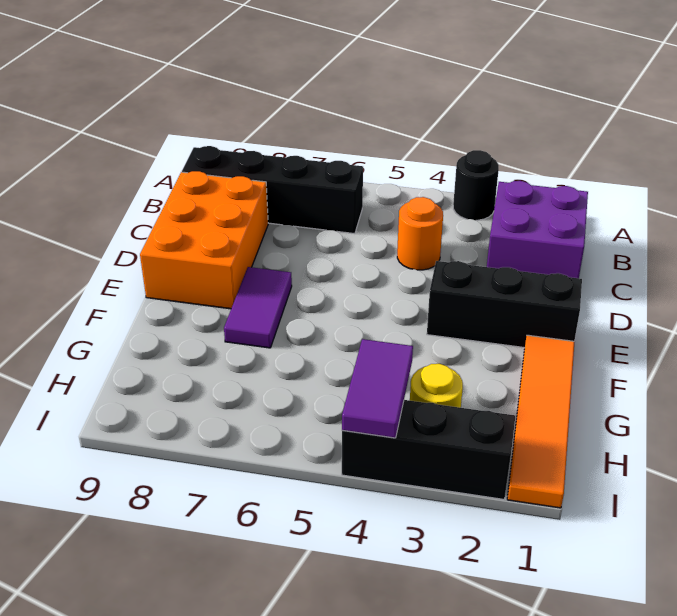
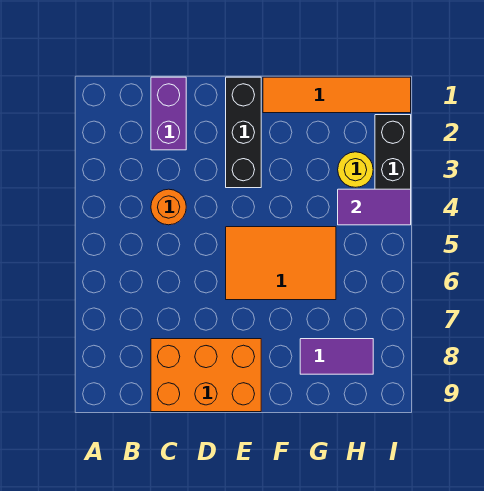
black 1x1 round brick [453,150,499,220] -> none
purple 2x2 brick [487,181,588,278] -> purple 1x2 brick [151,77,186,150]
black 1x4 brick [182,146,363,234] -> none
none -> orange 2x3 tile [226,227,336,300]
purple 1x2 tile [224,267,292,348] -> purple 1x2 tile moved to [300,339,373,374]

